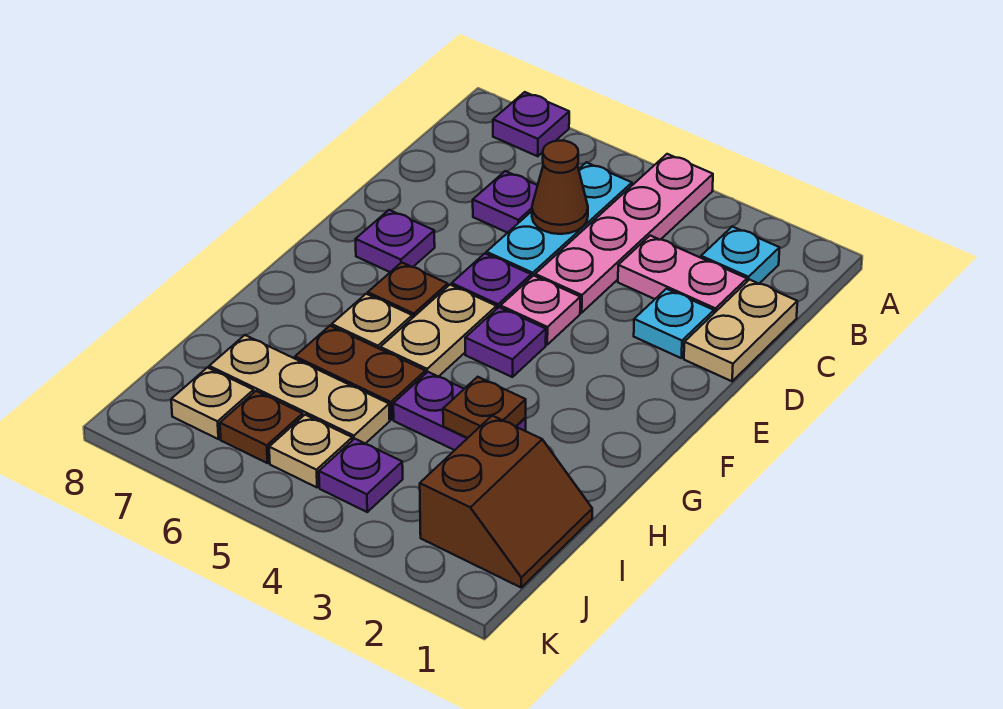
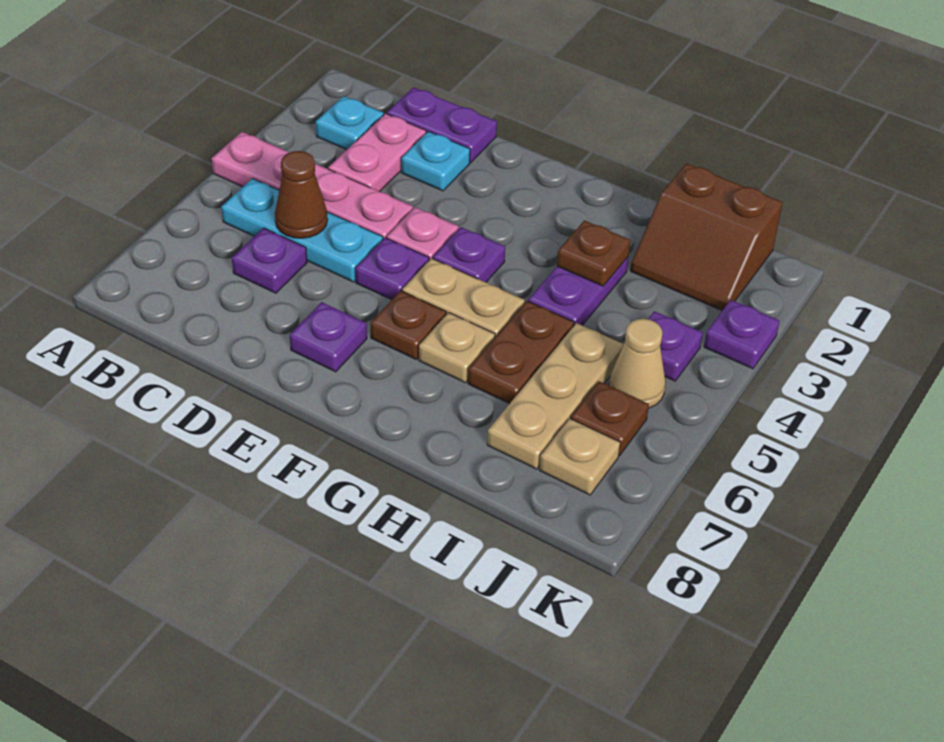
purple 1x1 plate [493,92,569,156] -> purple 1x1 plate moved to [704,300,780,369]
tan 1x2 plate [684,280,797,381] -> purple 1x2 plate [387,87,497,163]
brown 2x2 slope [420,416,592,587] -> brown 2x2 slope turned to [630,164,783,311]
tan 1x1 plate [269,415,352,487] -> tan 1x1 cone [609,319,665,408]

